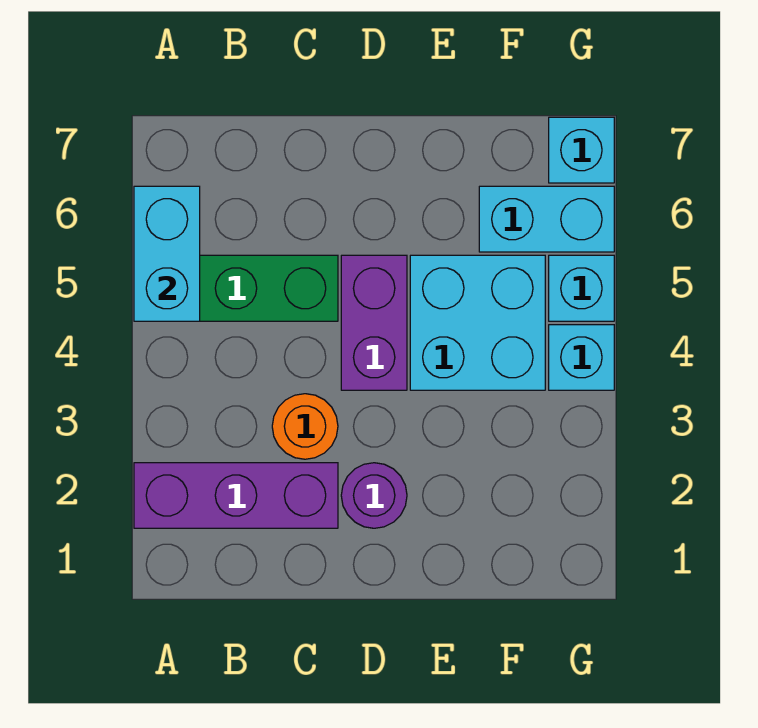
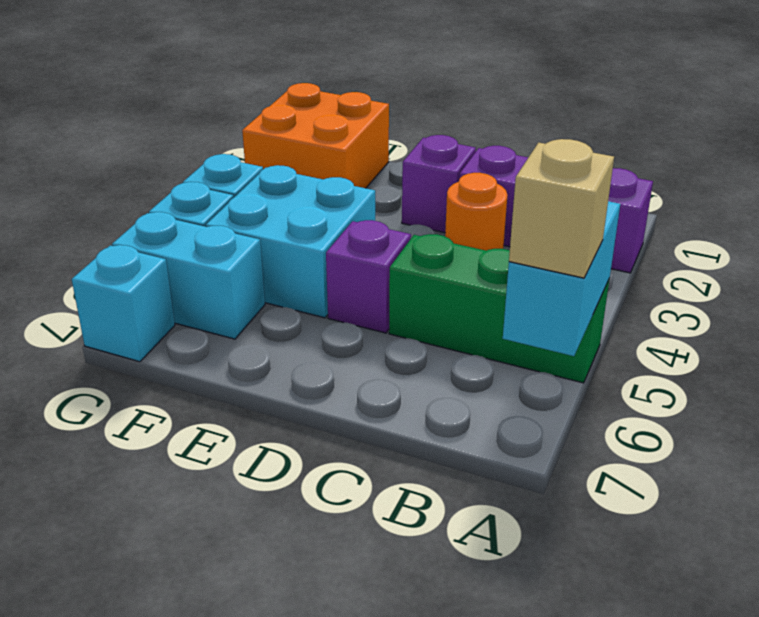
none -> tan 1x1 brick [509,139,614,278]
purple 1x1 round brick [341,463,407,528] -> purple 1x1 brick [402,135,476,233]
purple 1x2 brick [341,255,407,390] -> purple 1x1 brick [326,220,411,333]
none -> orange 2x2 brick [242,83,389,188]

